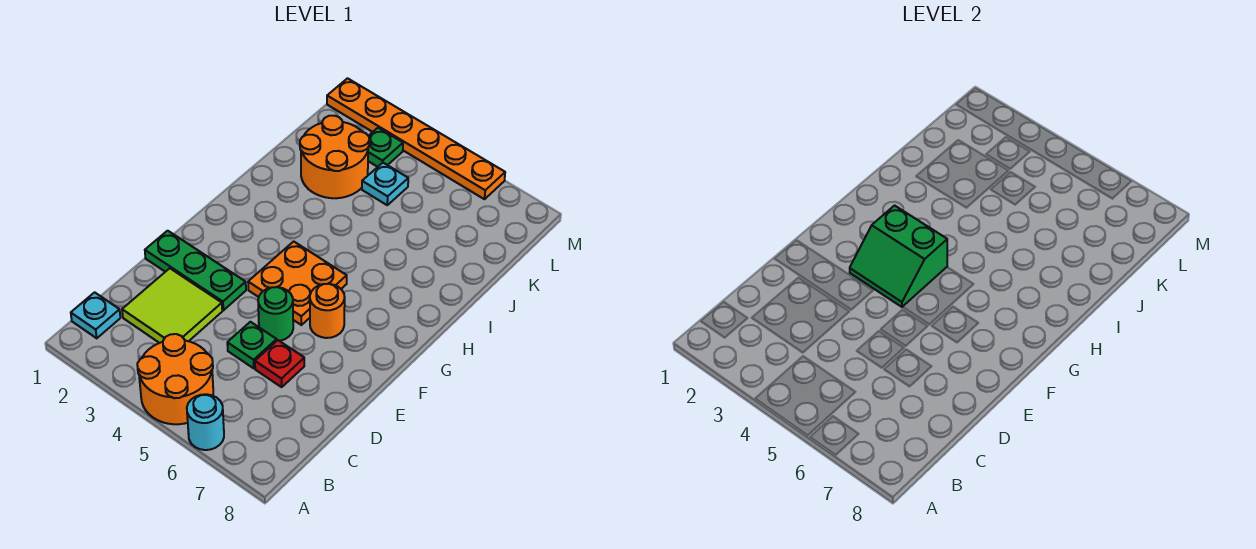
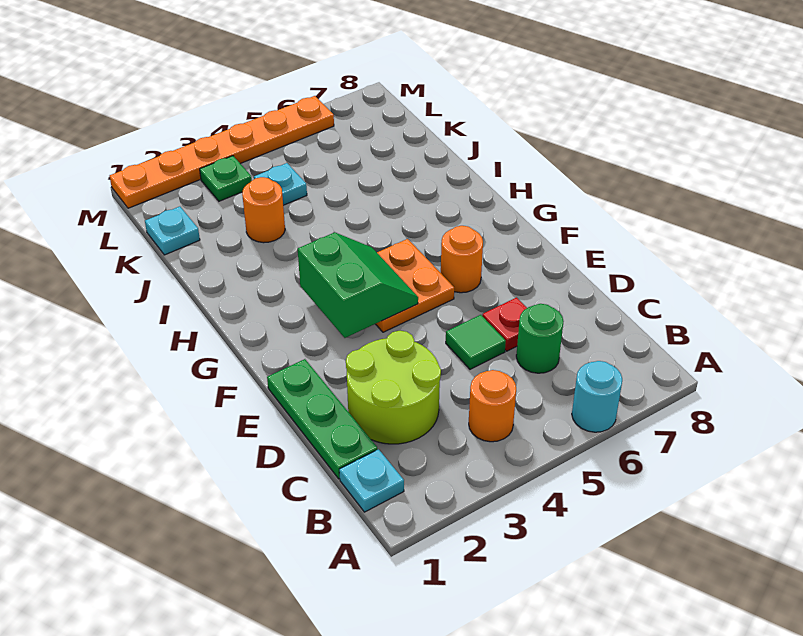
orange 2x2 round brick [137,334,213,424] -> orange 1x1 round brick [469,370,516,442]
lime 2x2 tile [122,268,222,343] -> lime 2x2 round brick [346,331,441,444]
green 1x1 plate [227,322,277,368] -> green 1x1 tile [446,315,506,369]
green 1x3 plate [145,231,246,310] -> green 1x3 plate turned to [267,359,378,479]
green 1x1 round brick [258,287,293,341] -> green 1x1 round brick moved to [516,304,564,373]
green 2x2 slope [850,206,947,307] -> green 2x2 slope turned to [298,232,418,338]
orange 2x2 round brick [300,116,369,198] -> orange 1x1 round brick [242,177,285,243]
none -> cyan 1x1 plate [145,207,200,255]

